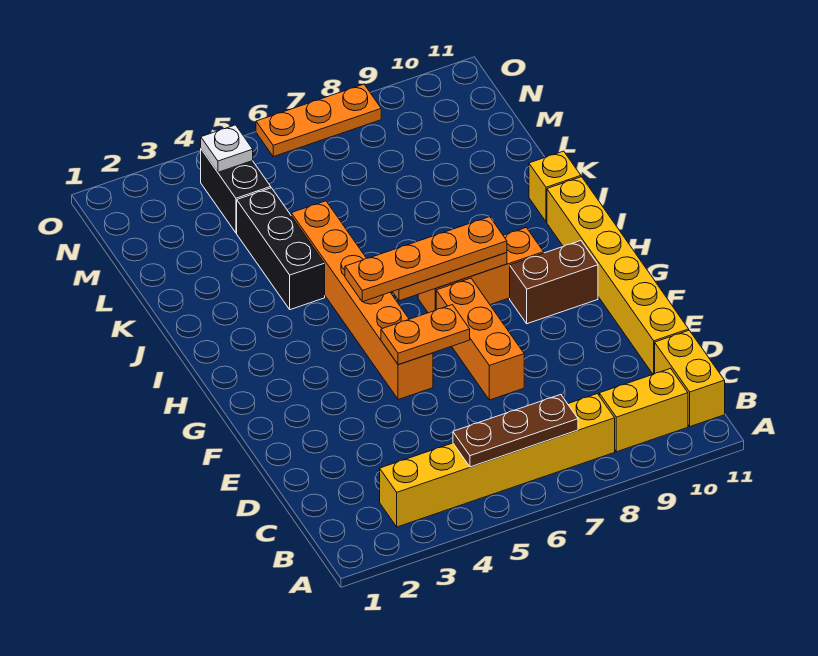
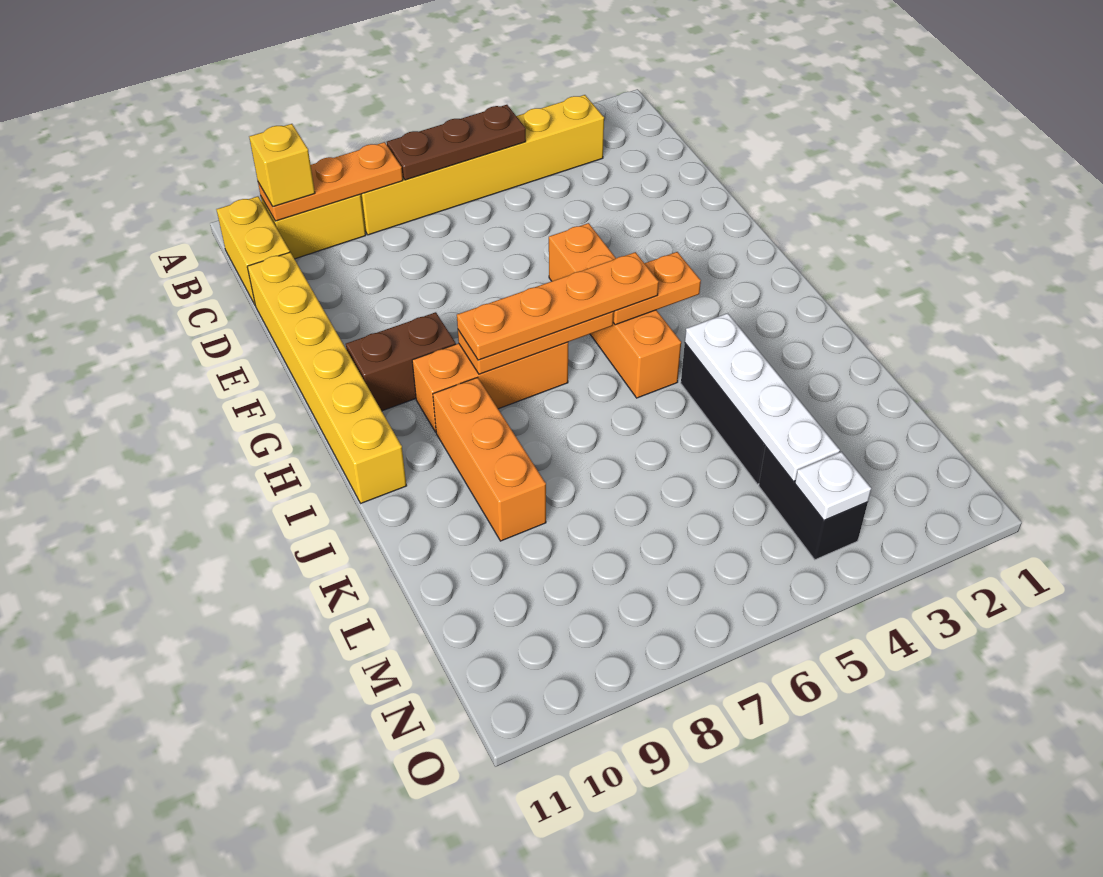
orange 1x3 brick [436,278,524,400] -> orange 1x3 brick moved to [433,377,546,541]
orange 1x6 brick [291,201,433,400] -> orange 1x4 brick [549,223,681,398]
orange 1x2 plate [381,305,470,365] -> orange 1x2 plate moved to [613,252,701,325]
none -> white 1x4 plate [685,313,840,481]
yellow 1x1 brick [529,151,581,222] -> yellow 1x1 brick moved to [249,124,315,207]
orange 1x3 plate [256,84,381,157] -> orange 1x3 plate moved to [258,142,403,221]

